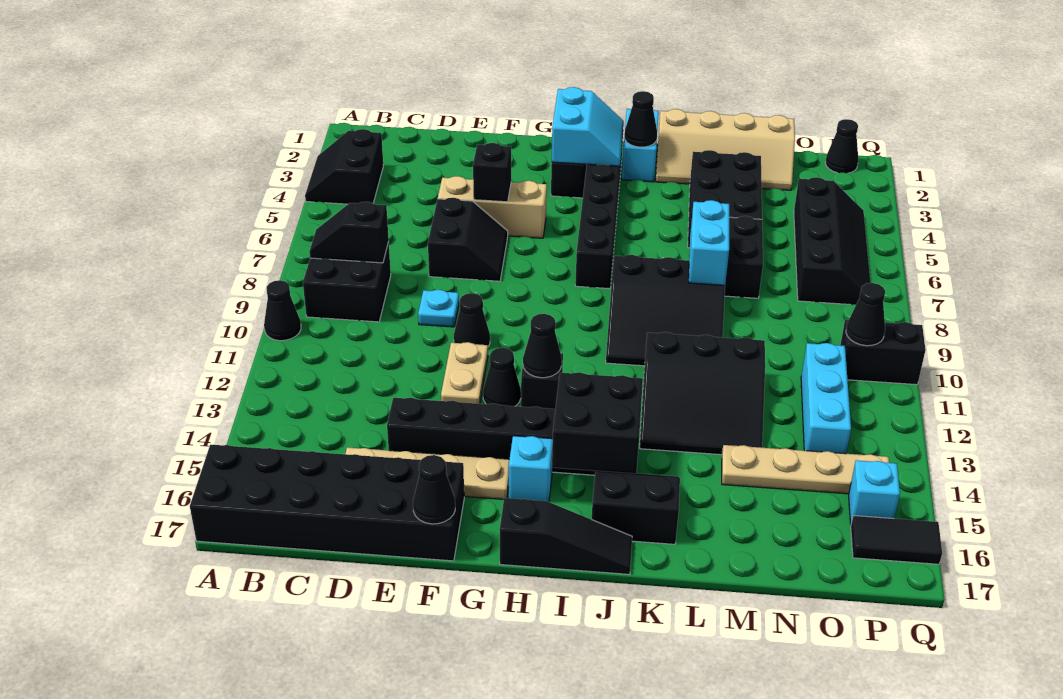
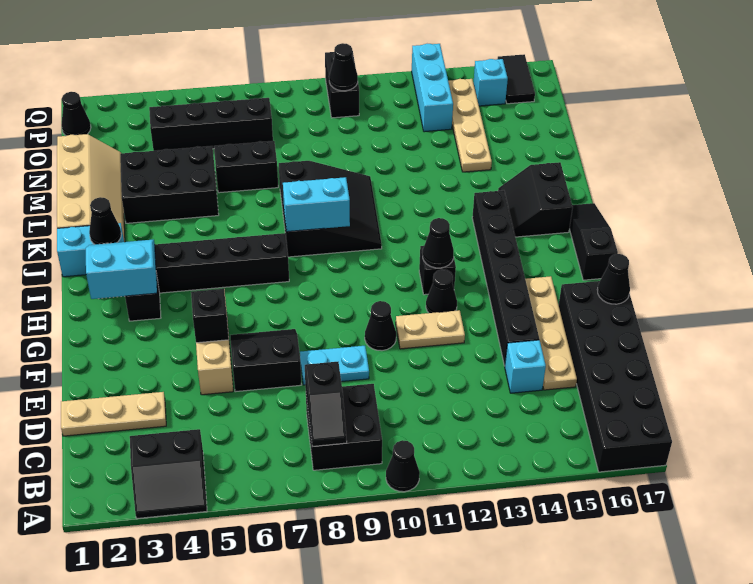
none -> tan 1x3 plate [61,392,166,436]
cyan 1x1 plate [418,290,459,327] -> cyan 1x2 plate [300,346,369,385]
cyan 1x1 brick [509,436,553,502] -> cyan 1x1 brick moved to [505,340,546,393]
black 2x2 brick [552,372,643,474] -> none
black 3x3 slope [640,332,765,455] -> none
cyan 1x2 brick [689,200,729,285] -> cyan 1x2 brick moved to [283,177,350,232]
cyan 1x3 brick [801,343,851,454] -> cyan 1x3 brick turned to [412,44,453,132]

